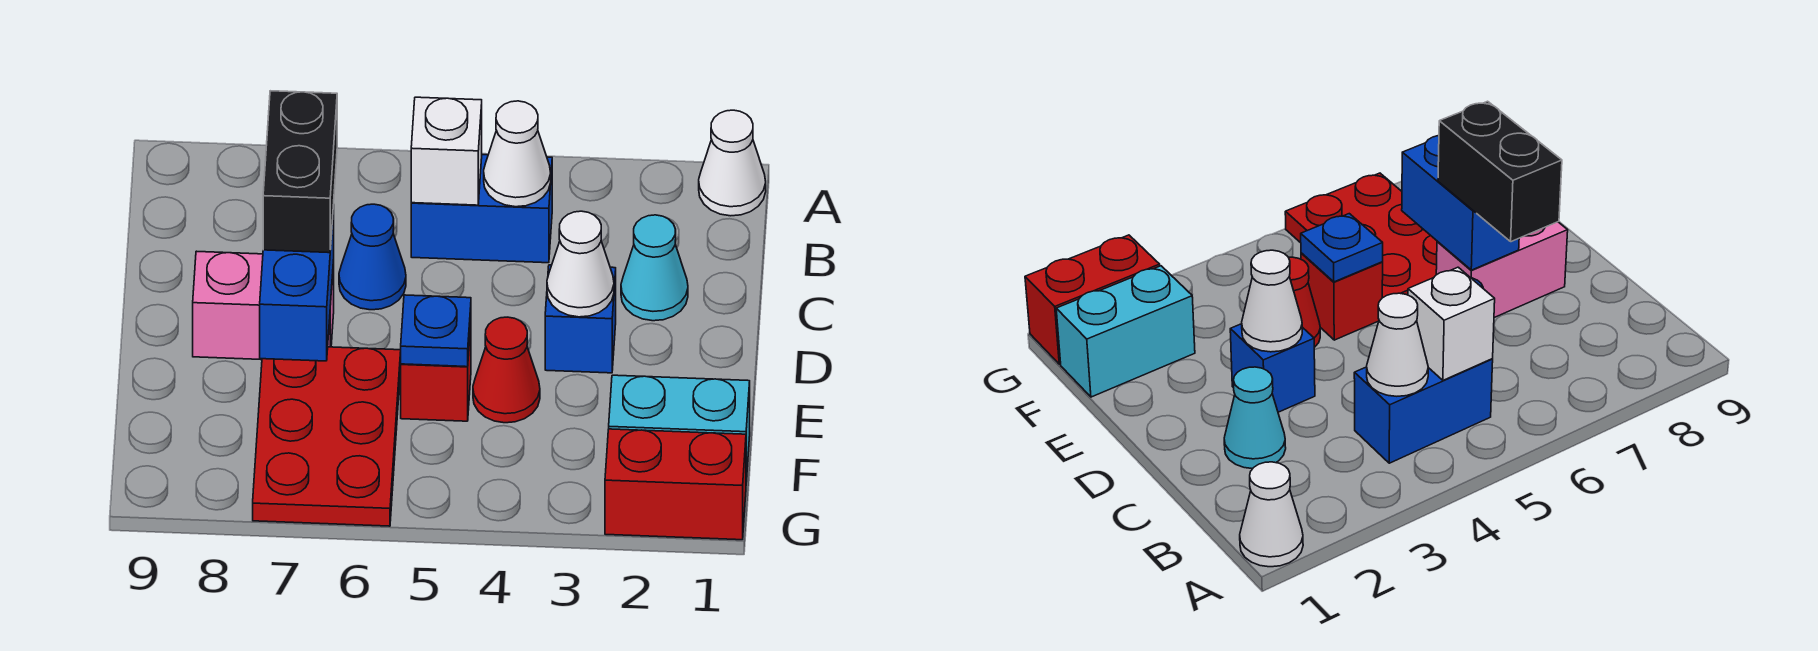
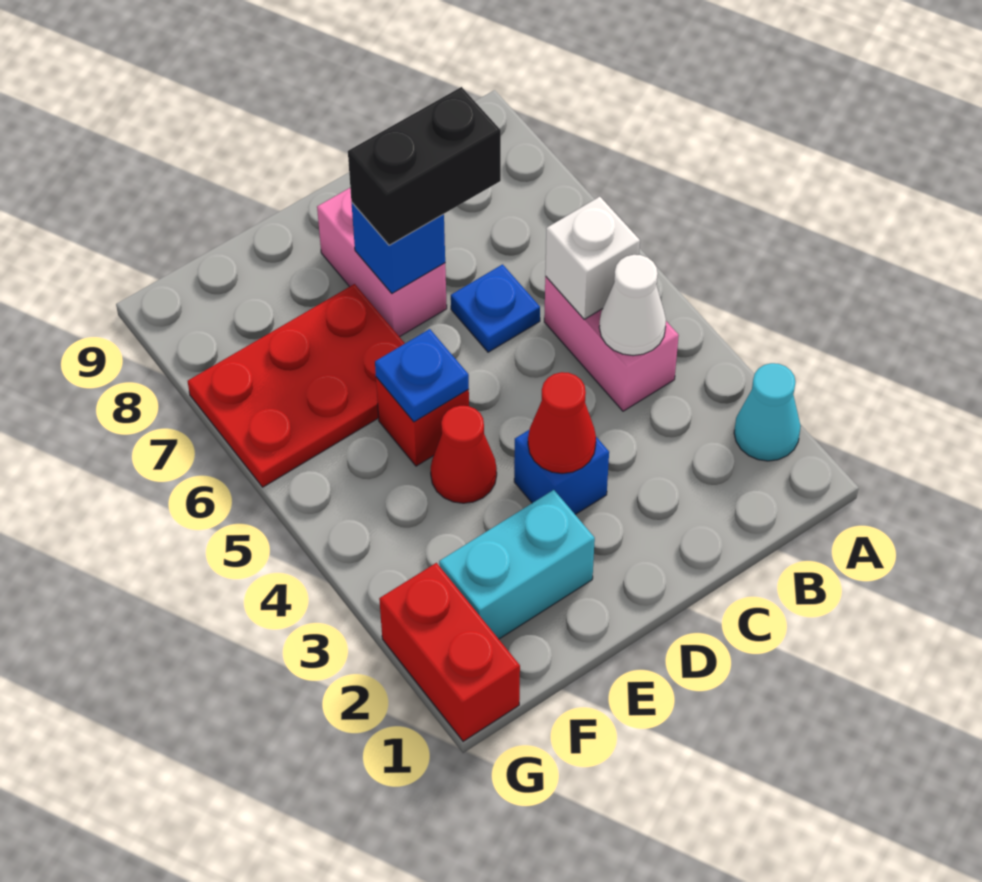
white 1x1 cone [699,110,766,216] -> none
blue 1x2 brick [411,155,552,263] -> pink 1x2 brick [544,277,679,411]
cyan 1x1 cone [621,215,688,321] -> cyan 1x1 cone moved to [734,363,801,461]
blue 1x1 cone [339,204,406,310] -> blue 1x1 plate [451,264,540,352]
white 1x1 cone [547,211,614,317] -> red 1x1 cone [528,372,596,474]
blue 1x2 brick [260,205,334,361] -> blue 1x1 brick [351,202,445,293]
cyan 1x2 brick [609,375,750,482] -> cyan 1x2 brick turned to [439,490,595,639]

